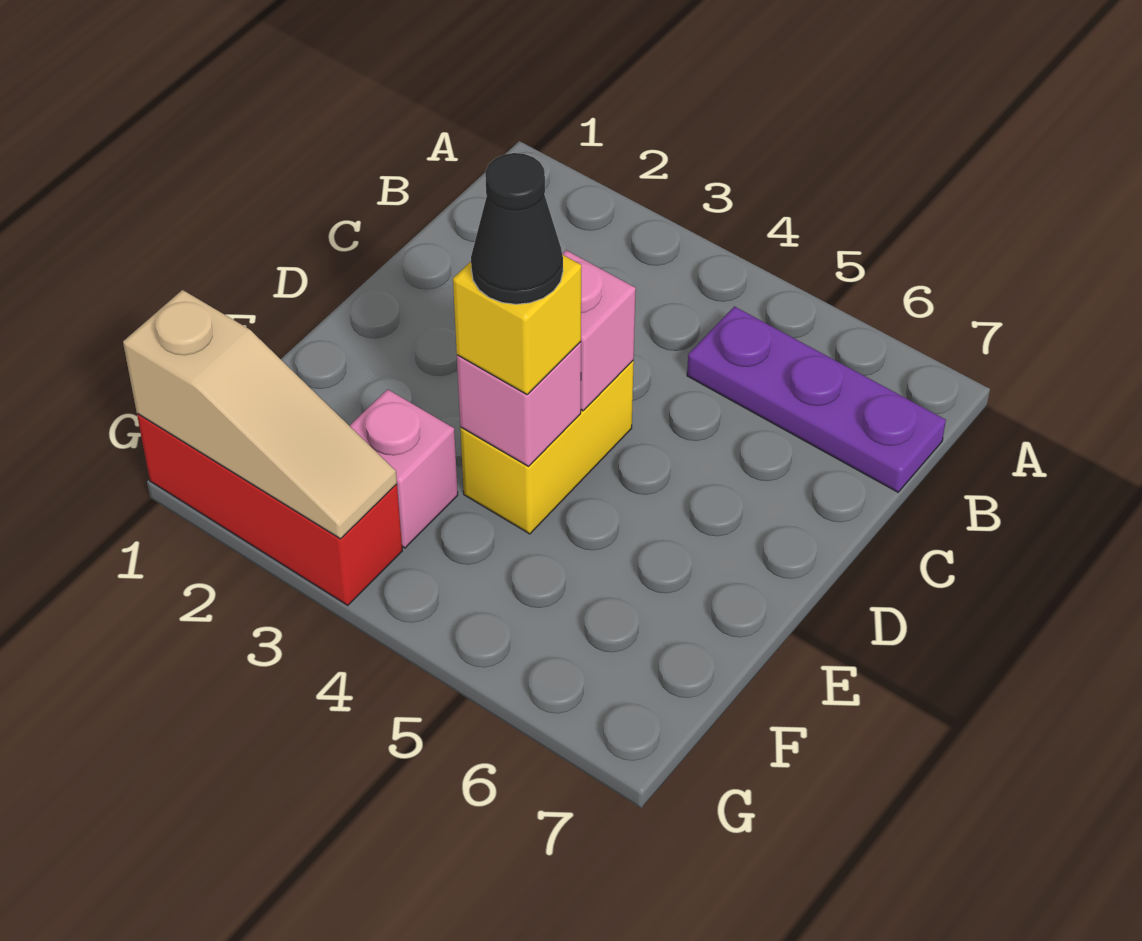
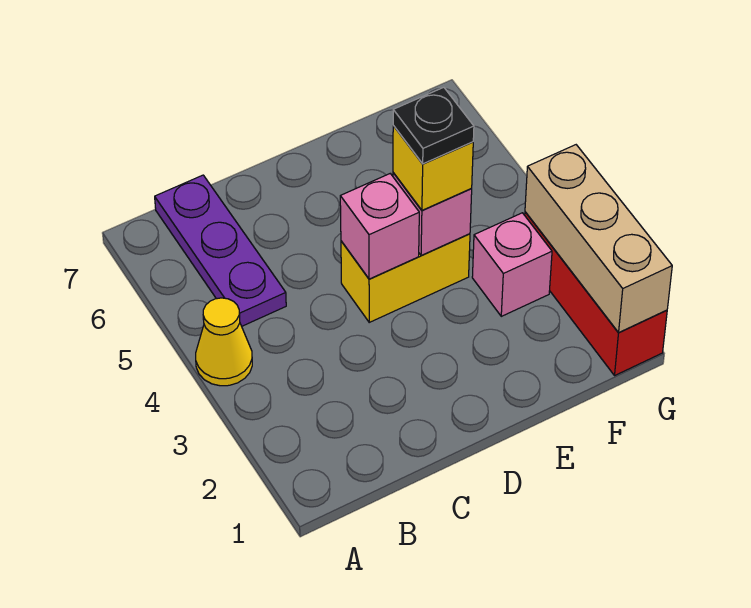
none -> yellow 1x1 cone [196,298,252,386]
black 1x1 cone [471,153,563,304] -> black 1x1 plate [393,87,474,164]
tan 1x3 slope [123,290,397,539] -> tan 1x3 brick [525,145,672,333]

